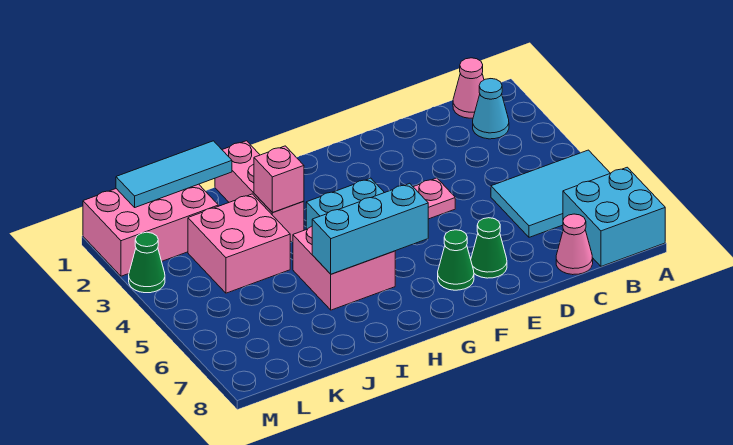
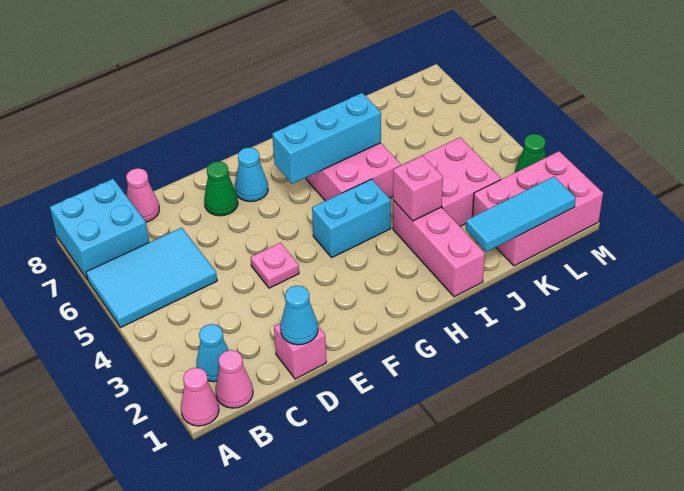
none -> pink 1x1 cone [181,368,219,426]
none -> pink 1x1 brick [274,323,326,379]
none -> cyan 1x1 cone [280,286,318,345]
green 1x1 cone [438,230,474,290] -> cyan 1x1 cone [235,148,268,202]

